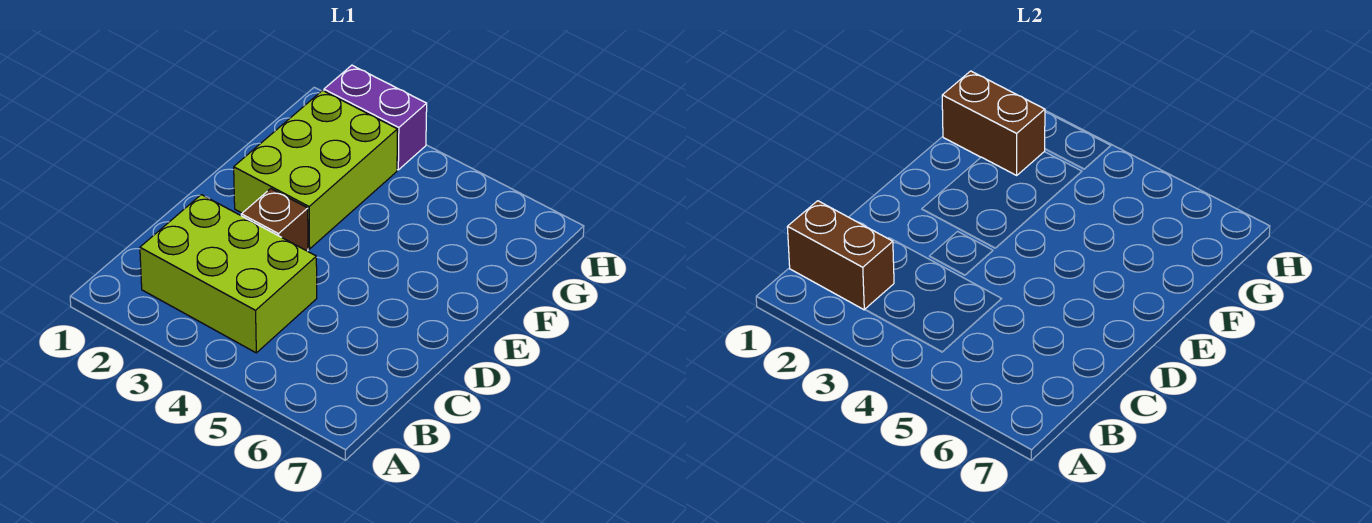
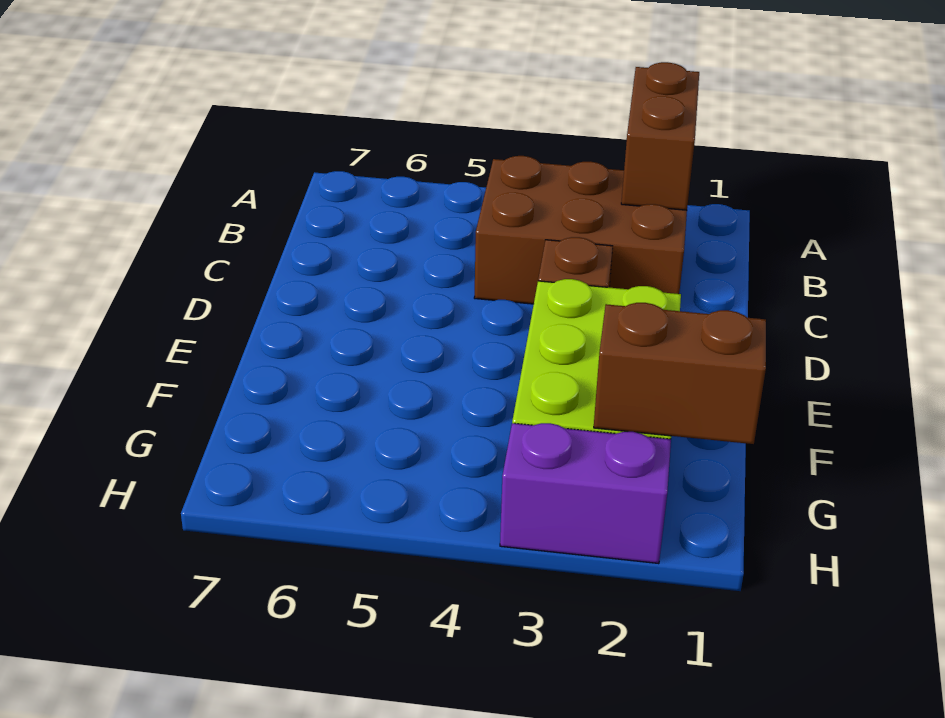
brown 1x2 brick [787,201,894,310] -> brown 1x2 brick turned to [621,62,699,210]
lime 2x3 brick [140,195,317,353] -> brown 2x3 brick [474,156,687,304]

